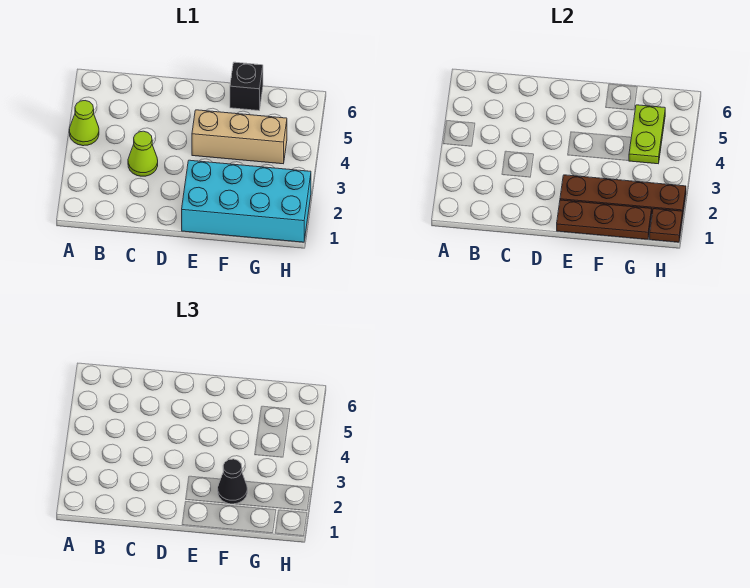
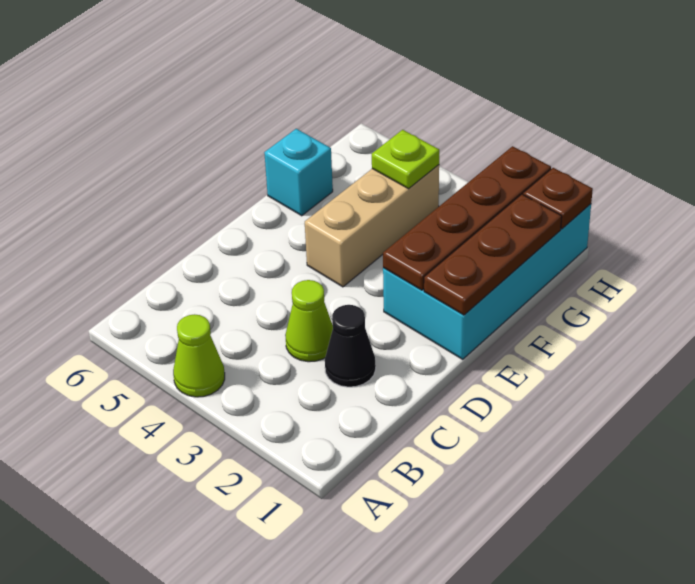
black 1x1 cone [218,459,247,504] -> black 1x1 cone moved to [325,305,376,387]
black 1x1 brick [230,62,263,111] -> cyan 1x1 brick [264,129,333,216]
lime 1x2 plate [629,105,665,164] -> lime 1x1 plate [372,130,439,189]

